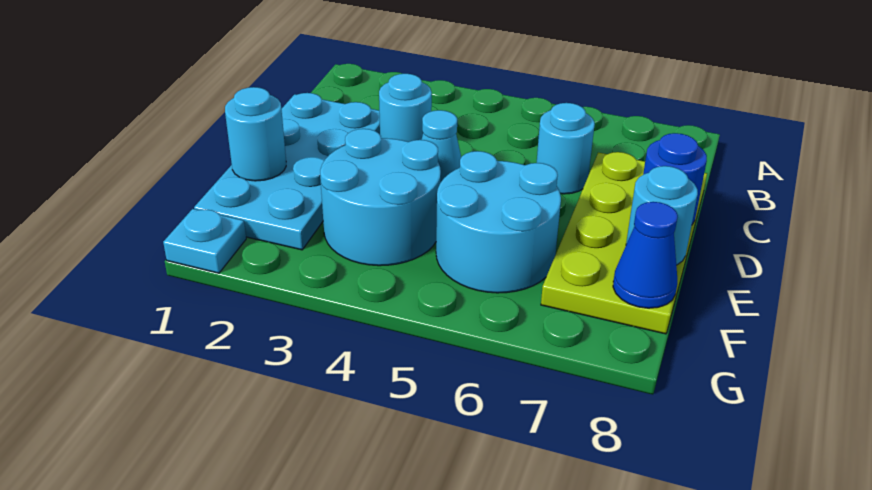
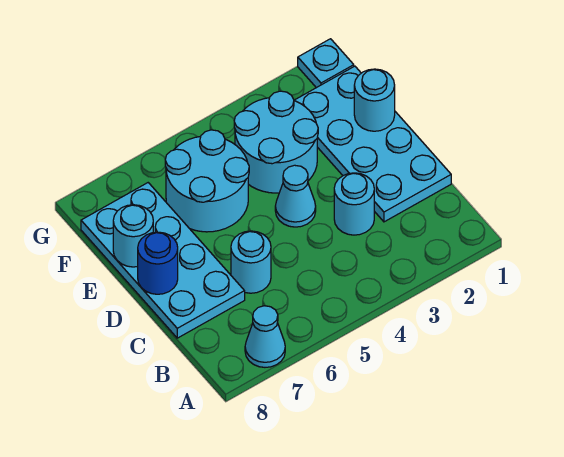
none -> cyan 1x1 cone [245,306,285,367]
lime 2x4 plate [541,152,707,334] -> cyan 2x4 plate [81,183,245,338]
blue 1x1 cone [613,202,678,308] -> none

